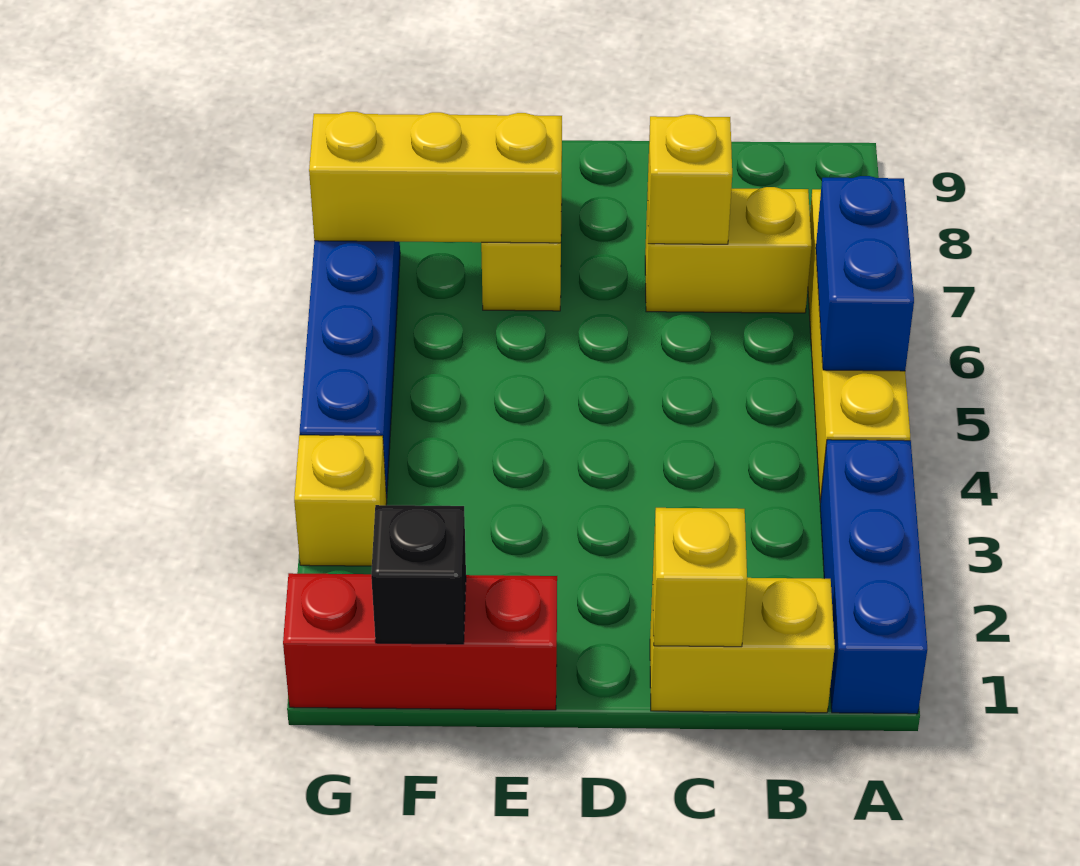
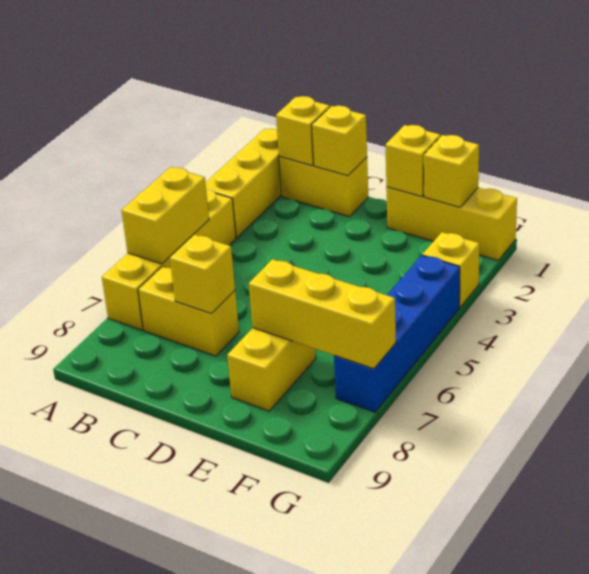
blue 1x3 brick [820,440,927,714] -> yellow 1x3 brick [206,129,282,238]
blue 1x2 brick [816,176,914,371] -> yellow 1x2 brick [121,167,209,264]
none -> yellow 1x1 brick [276,96,330,166]
red 1x3 brick [283,573,557,710] -> yellow 1x3 brick [386,187,517,260]
none -> yellow 1x1 brick [385,125,441,197]
black 1x1 brick [371,505,466,644] -> yellow 1x1 brick [424,135,479,207]

